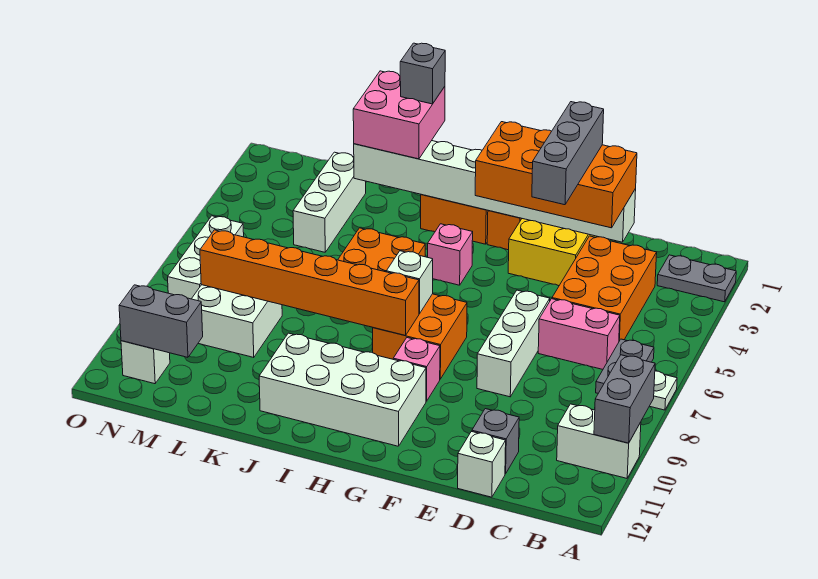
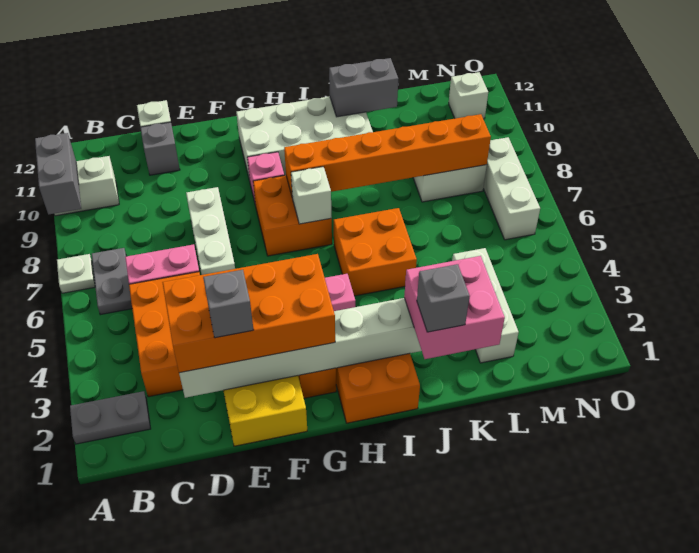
grey 1x3 brick [532,102,604,205] -> grey 1x1 brick [203,270,254,338]
grey 1x2 brick [119,285,203,357] -> grey 1x2 brick moved to [329,58,398,117]

